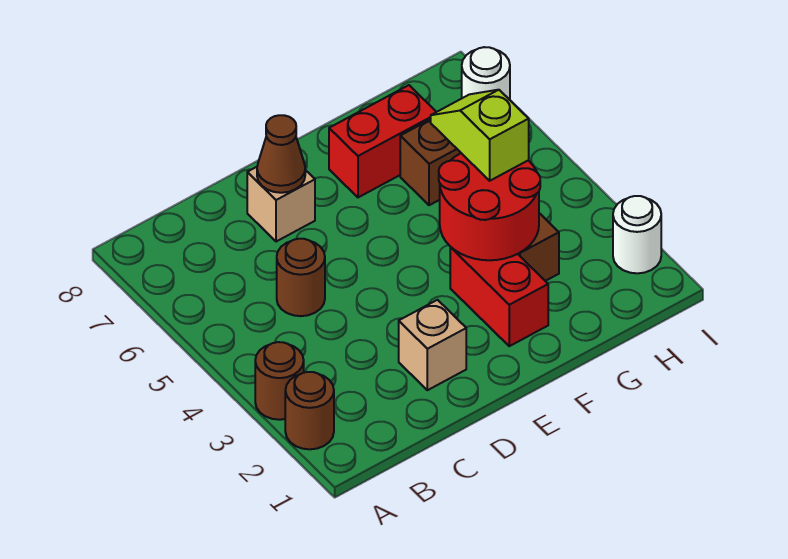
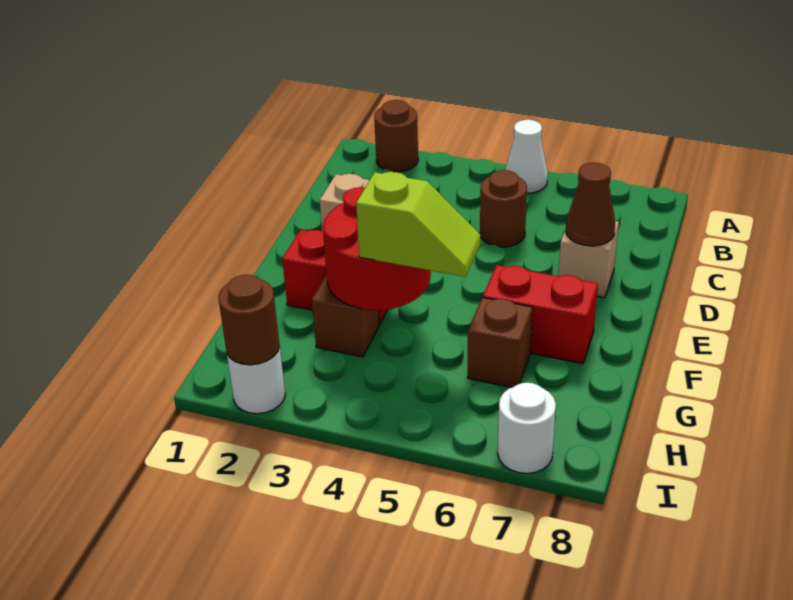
brown 1x1 round brick [255,342,304,420] -> brown 1x1 round brick moved to [218,275,280,365]
none -> white 1x1 cone [505,120,548,193]
red 1x2 brick [329,85,436,197] -> red 1x2 brick turned to [483,265,598,364]

